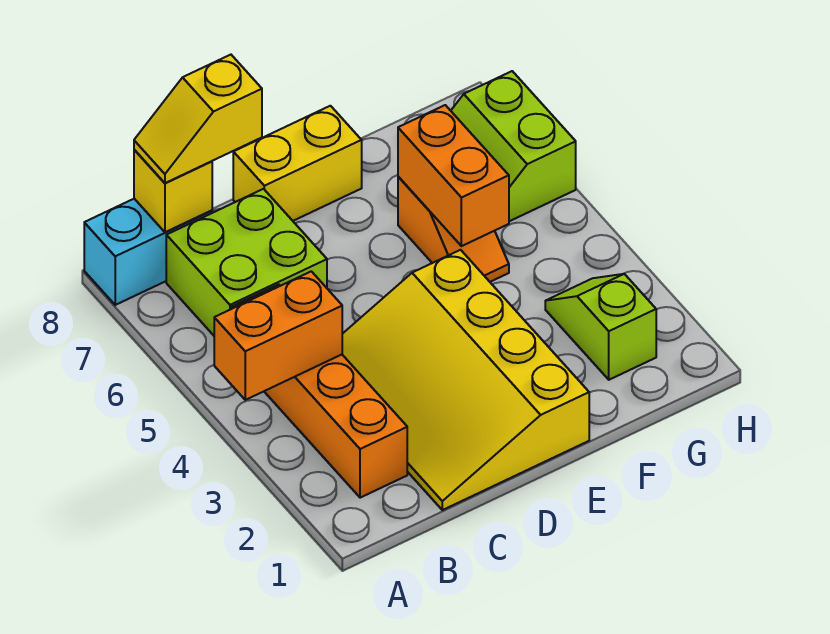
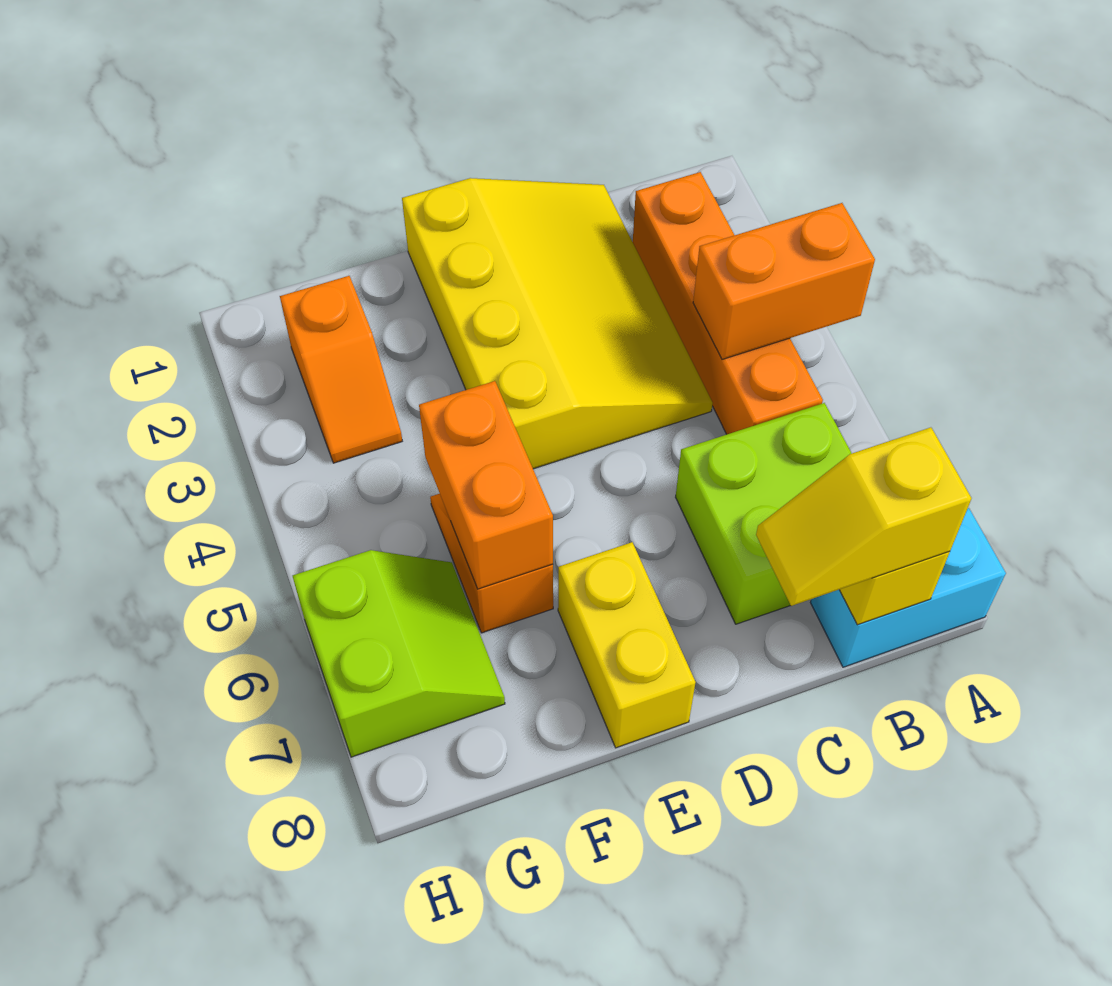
yellow 1x2 slope [134,55,262,183] -> yellow 1x2 slope turned to [756,427,971,606]
yellow 1x2 brick [233,106,362,221] -> yellow 1x2 brick turned to [558,542,696,748]
lime 1x2 slope [545,274,656,380] -> orange 1x2 slope [280,276,402,463]

